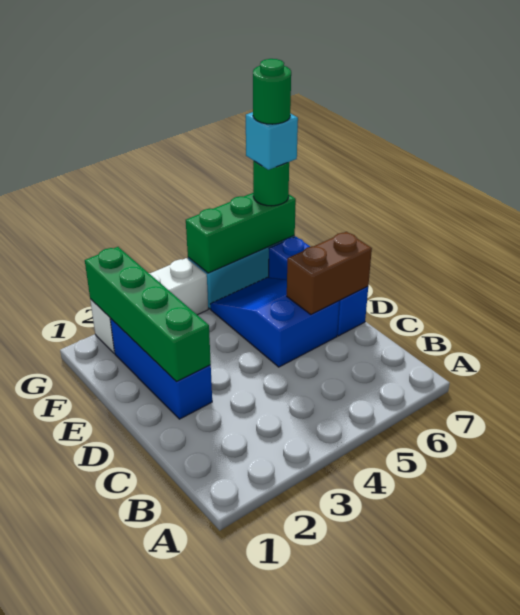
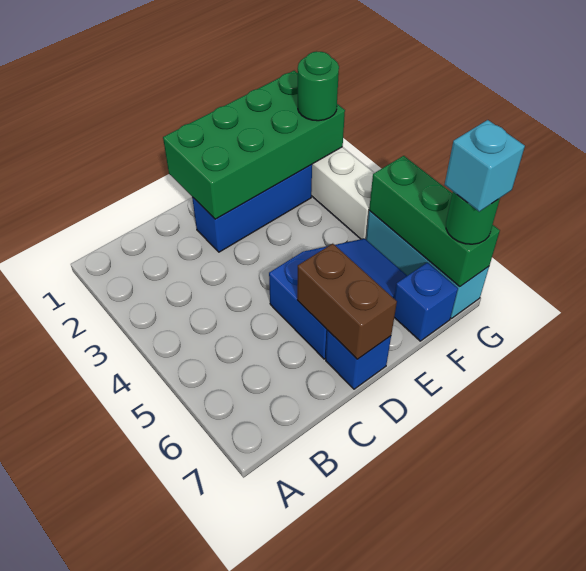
green 1x4 brick [85,247,211,382] -> green 2x4 brick [163,71,345,219]
green 1x1 round brick [253,59,291,124] -> green 1x1 round brick moved to [298,51,339,121]

